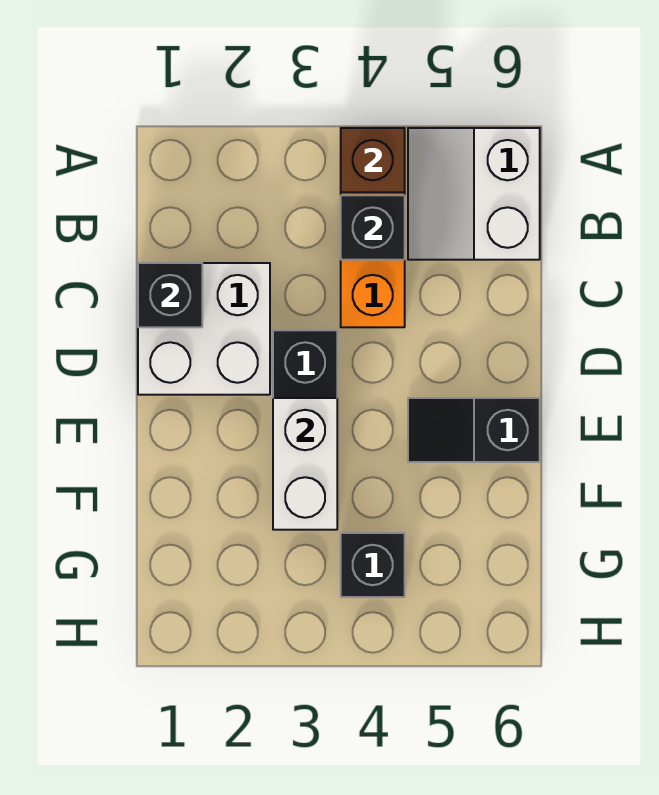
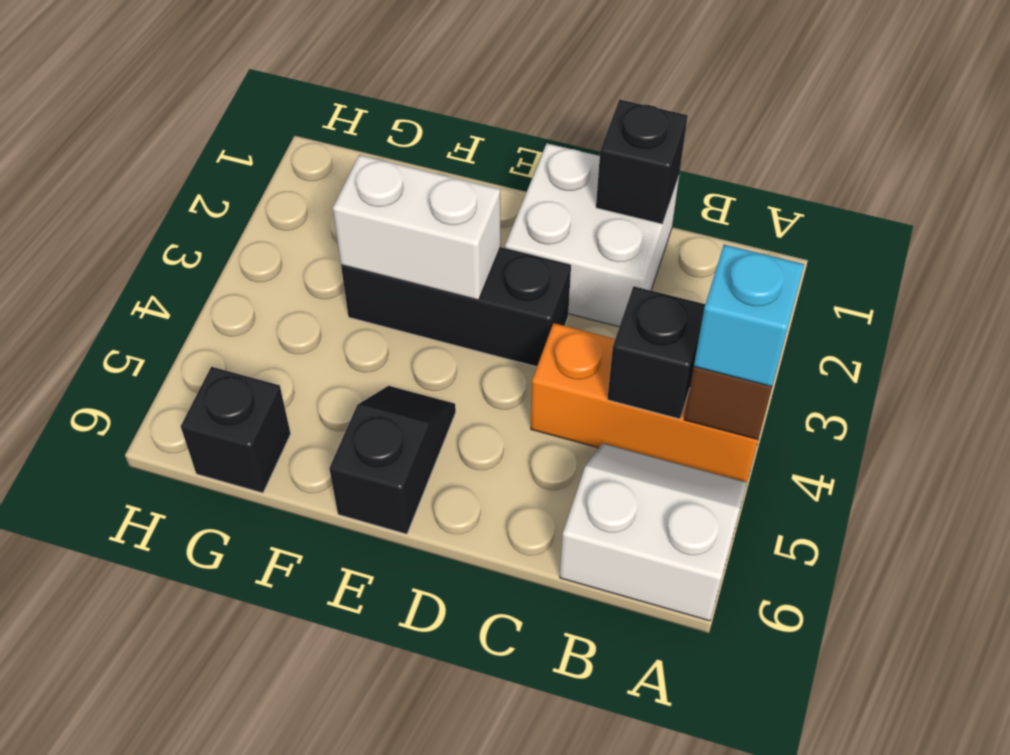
none -> cyan 1x1 brick [694,245,804,387]
black 1x1 brick [341,533,405,597] -> black 1x1 brick moved to [181,367,290,493]

